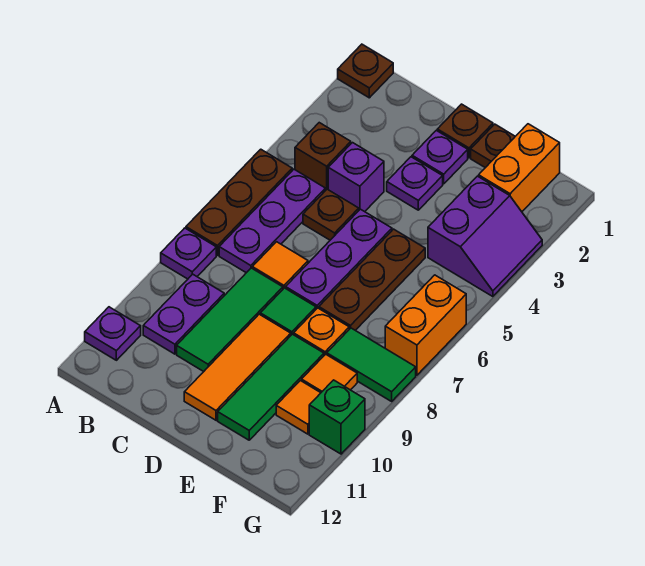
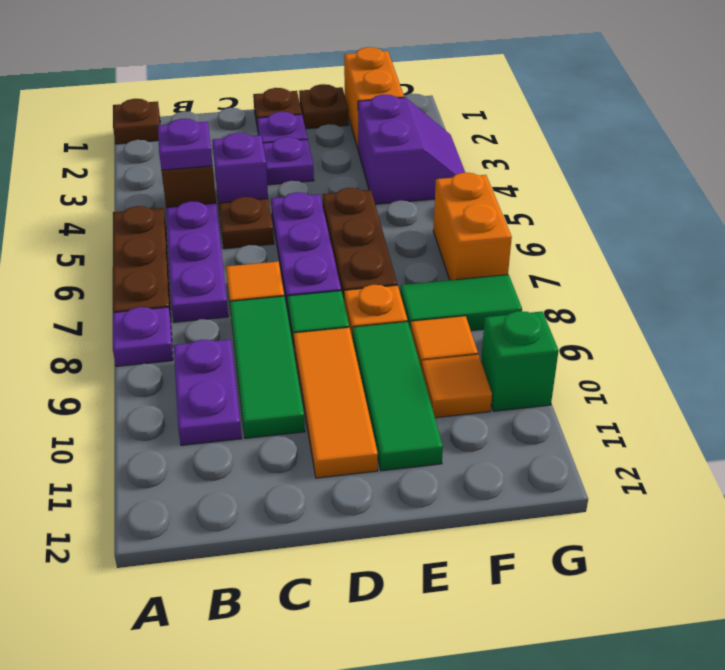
purple 1x1 plate [85,307,141,360] -> purple 1x1 plate moved to [158,119,213,170]

